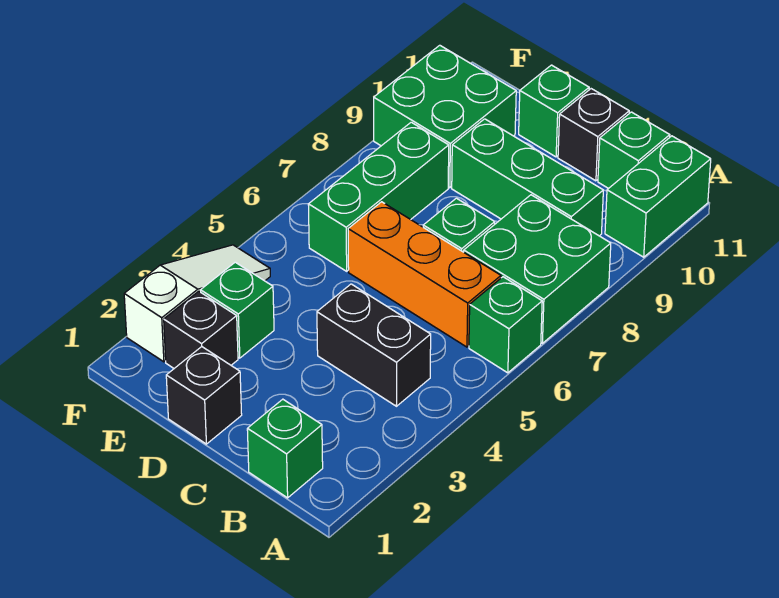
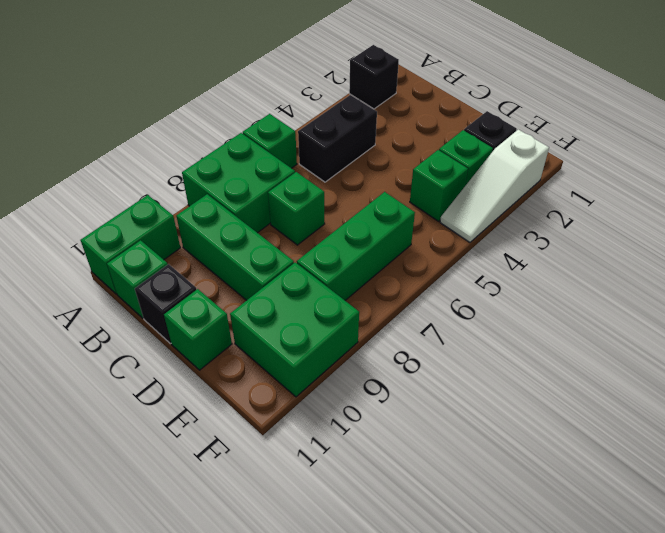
green 1x1 brick [247,399,323,498] -> green 1x1 brick moved to [410,150,468,221]
black 1x2 brick [317,284,431,406] -> black 1x2 brick turned to [298,95,377,182]
orange 1x3 brick [348,202,501,347] -> none
black 1x1 brick [166,347,242,444] -> black 1x1 brick moved to [349,45,399,109]

